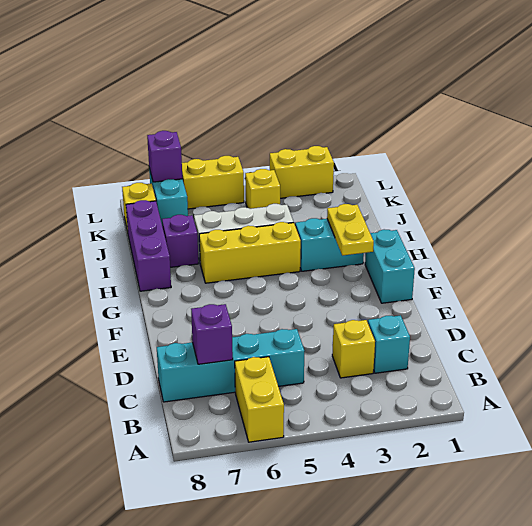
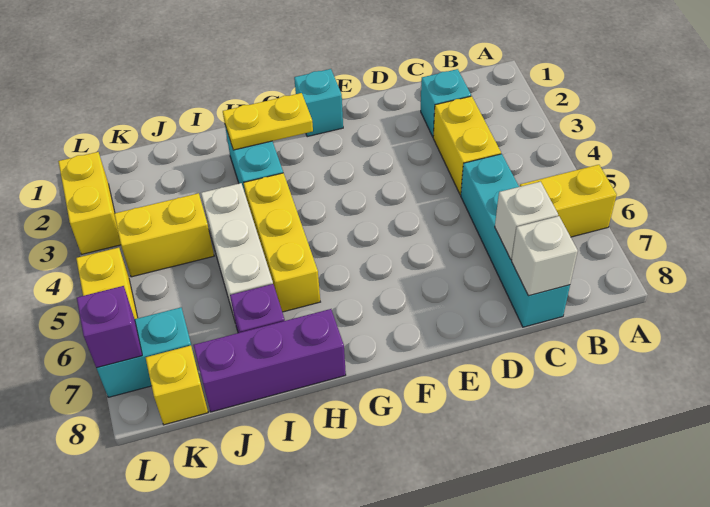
yellow 1x1 brick [332,320,375,378] -> yellow 1x2 brick [433,96,501,195]
purple 1x1 brick [191,304,233,364] -> white 1x1 brick [495,182,558,260]
none -> white 1x1 brick [512,216,578,296]
cyan 1x2 brick [365,229,415,303] -> cyan 1x1 brick [294,69,343,137]
yellow 1x1 brick [245,169,280,209] -> yellow 1x2 brick [114,193,214,277]

